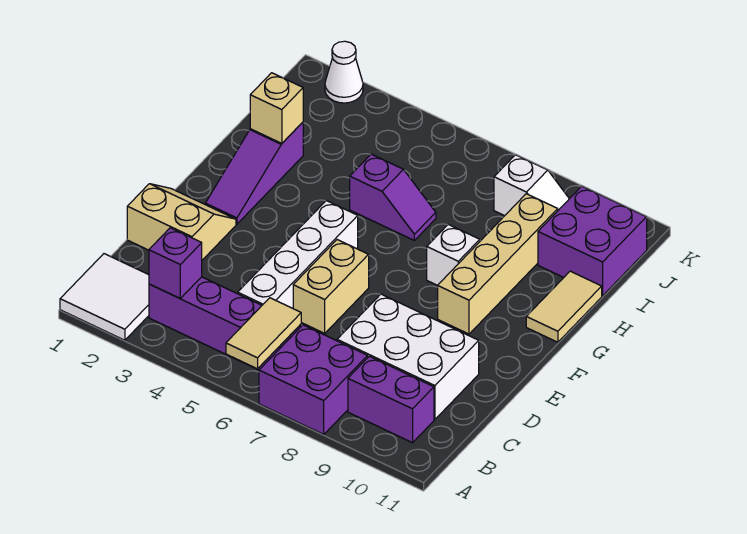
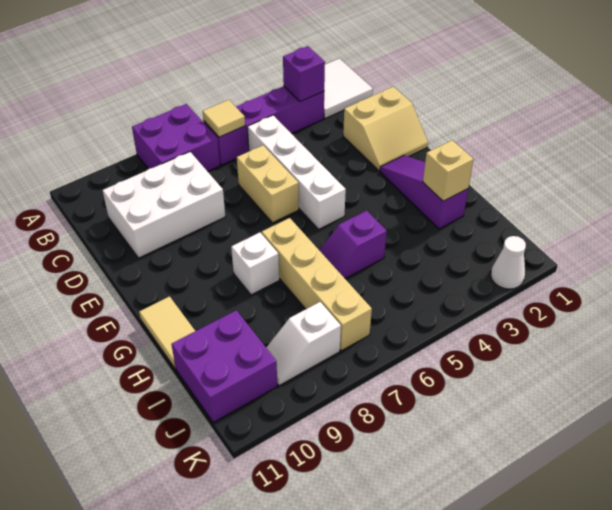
tan 1x2 tile [226,298,301,369] -> tan 1x1 tile [203,100,245,137]
purple 1x2 brick [348,356,434,443] -> none
tan 1x4 brick [438,194,558,334] -> tan 1x4 brick moved to [262,218,372,351]

